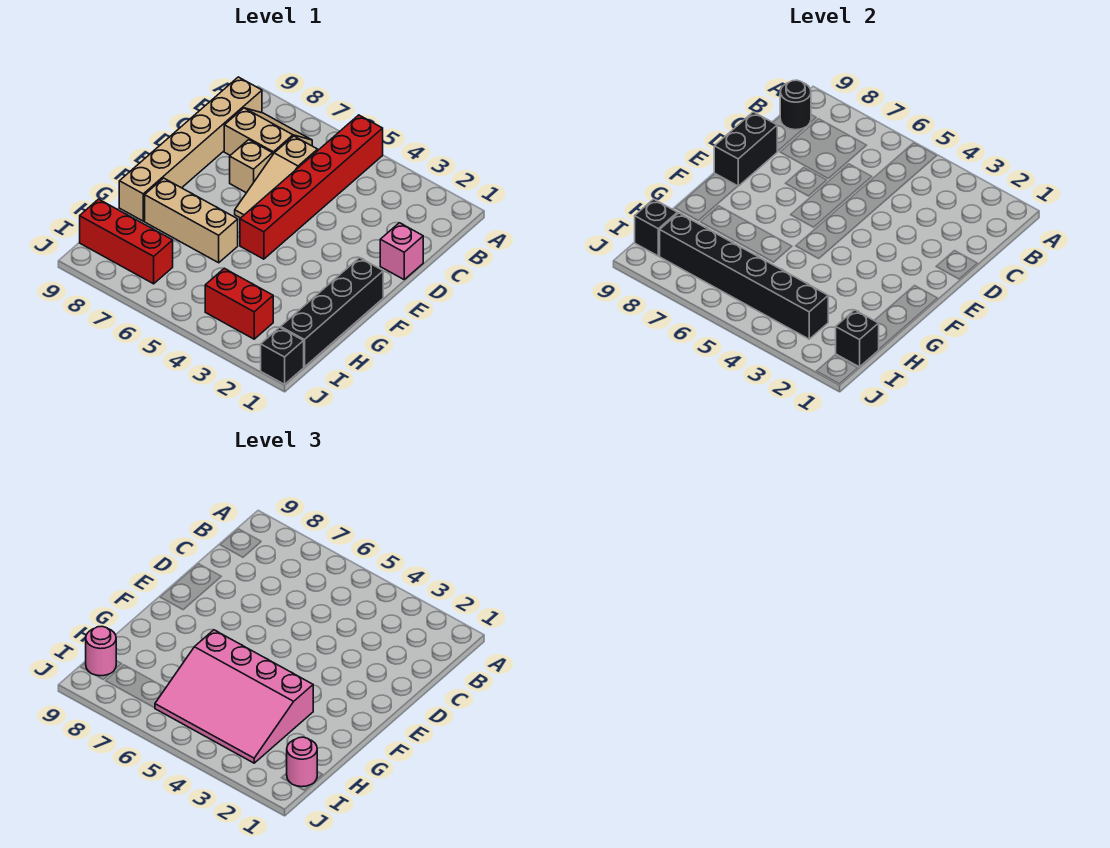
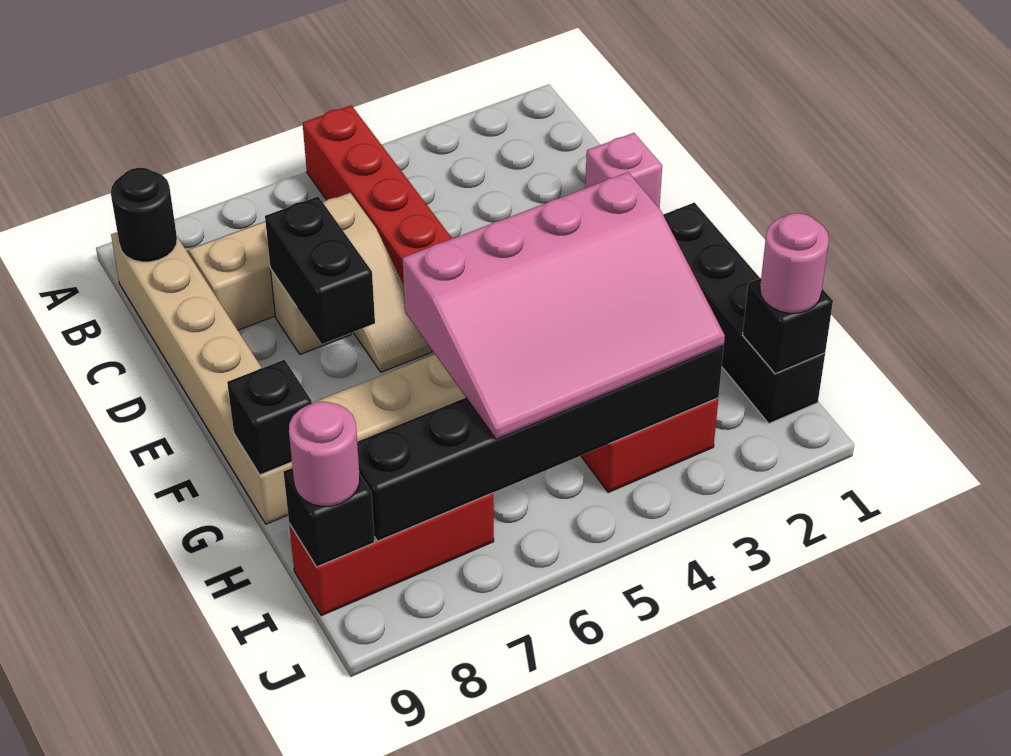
black 1x2 brick [714,112,777,186] -> black 1x2 brick moved to [265,197,375,344]
black 1x1 brick [261,327,304,384] -> black 1x1 brick moved to [227,360,312,475]

